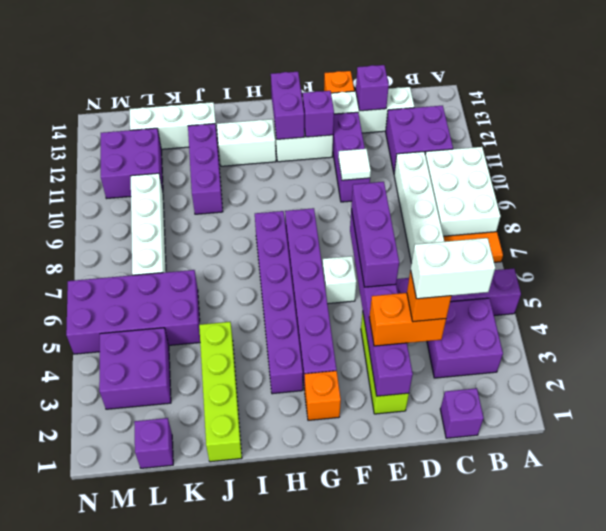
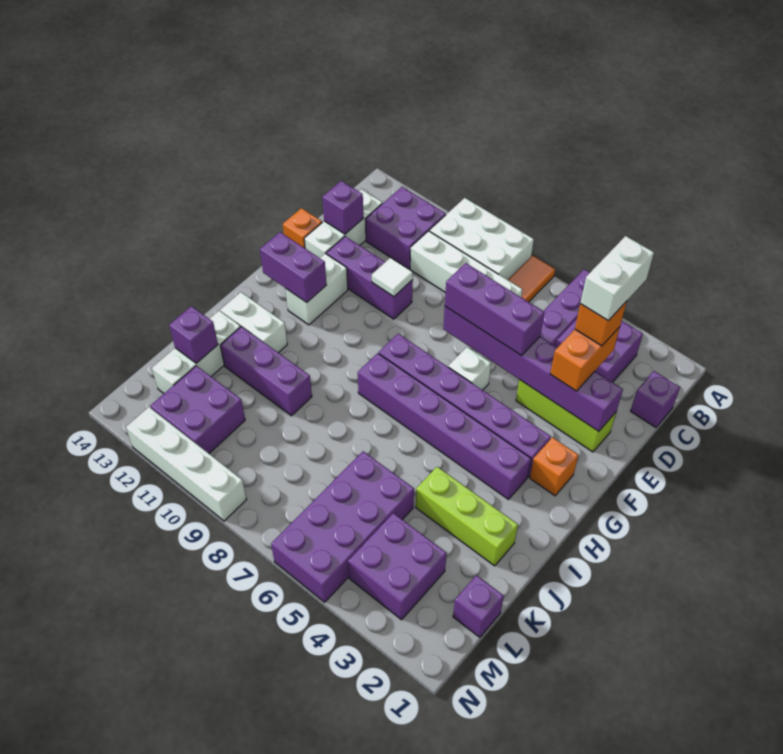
purple 1x1 brick [303,91,334,137] -> purple 1x1 brick moved to [169,306,218,363]
white 1x2 brick [217,119,276,166] -> white 1x2 brick turned to [220,292,287,353]
lime 1x4 brick [199,322,242,462] -> lime 1x3 brick [416,467,518,566]
white 1x4 brick [131,173,166,275] -> white 1x4 brick moved to [126,407,247,521]

